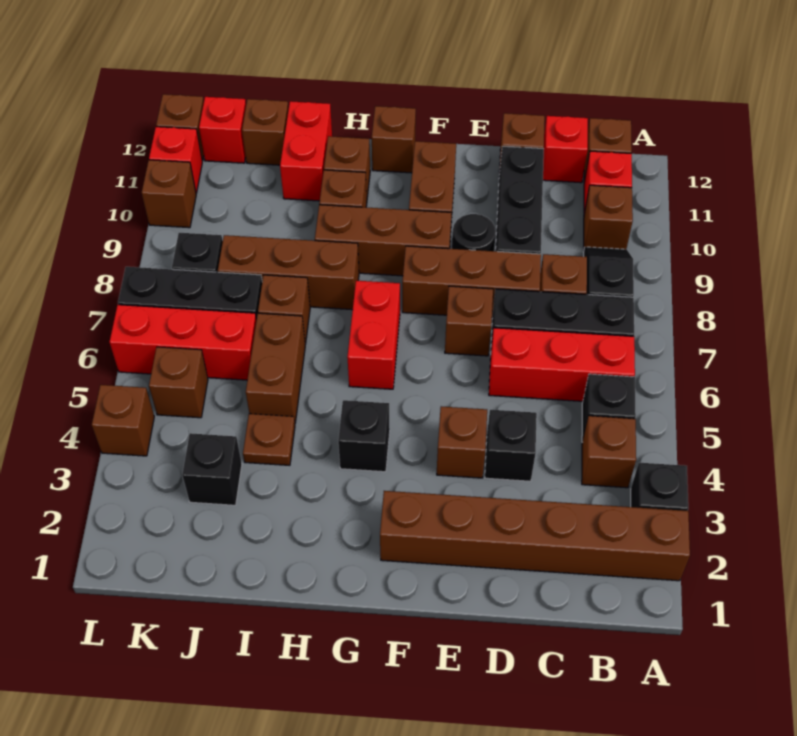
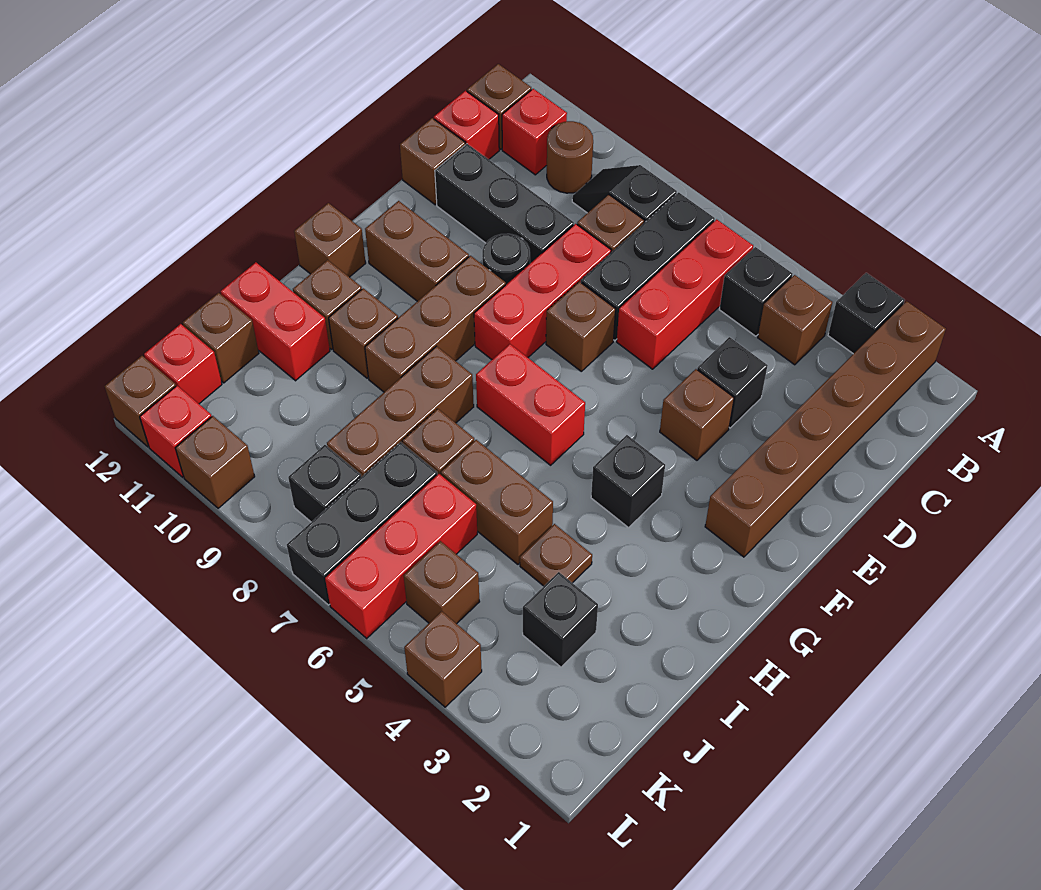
brown 1x1 brick [584,185,633,249] -> brown 1x1 round brick [547,121,593,193]
brown 1x3 brick [402,246,541,318] -> red 1x3 brick [474,224,611,359]

